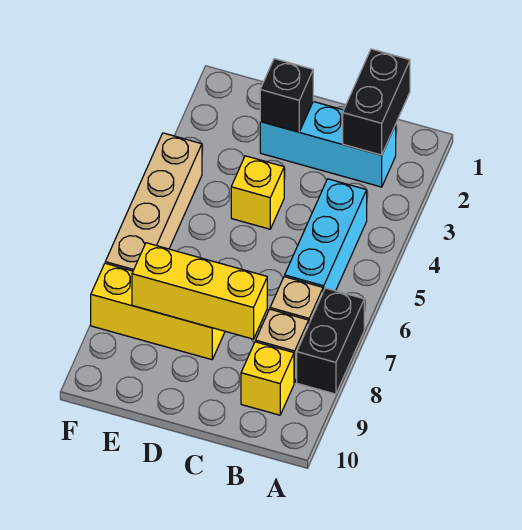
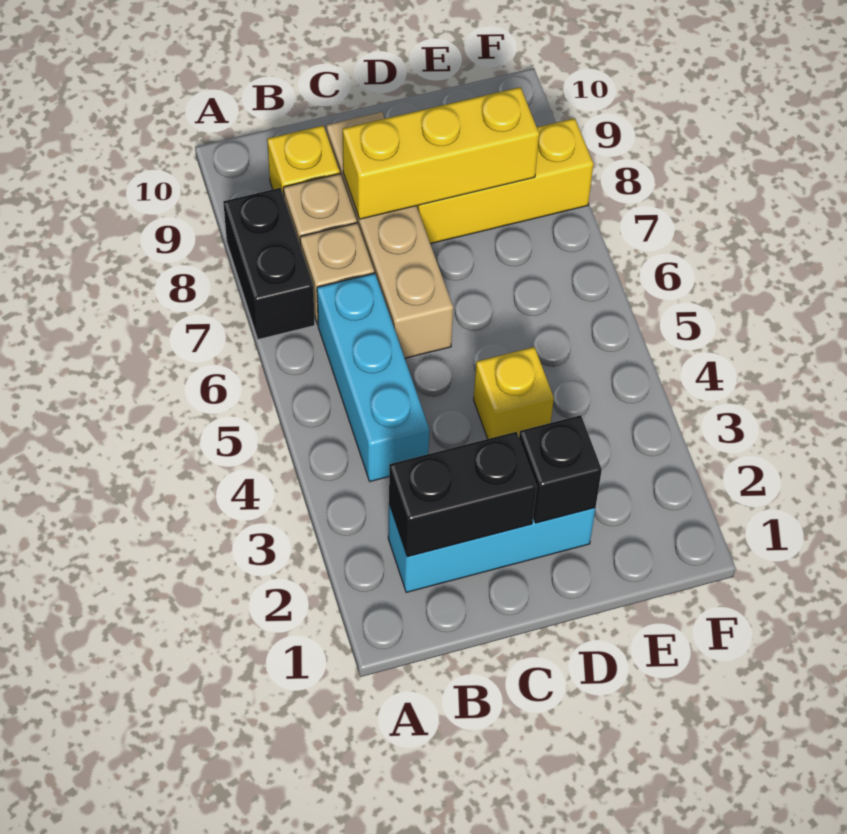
black 1x2 brick [343,49,410,155] -> black 1x2 brick turned to [389,432,537,557]
tan 1x4 brick [105,133,202,271] -> tan 1x4 brick moved to [326,112,453,358]

